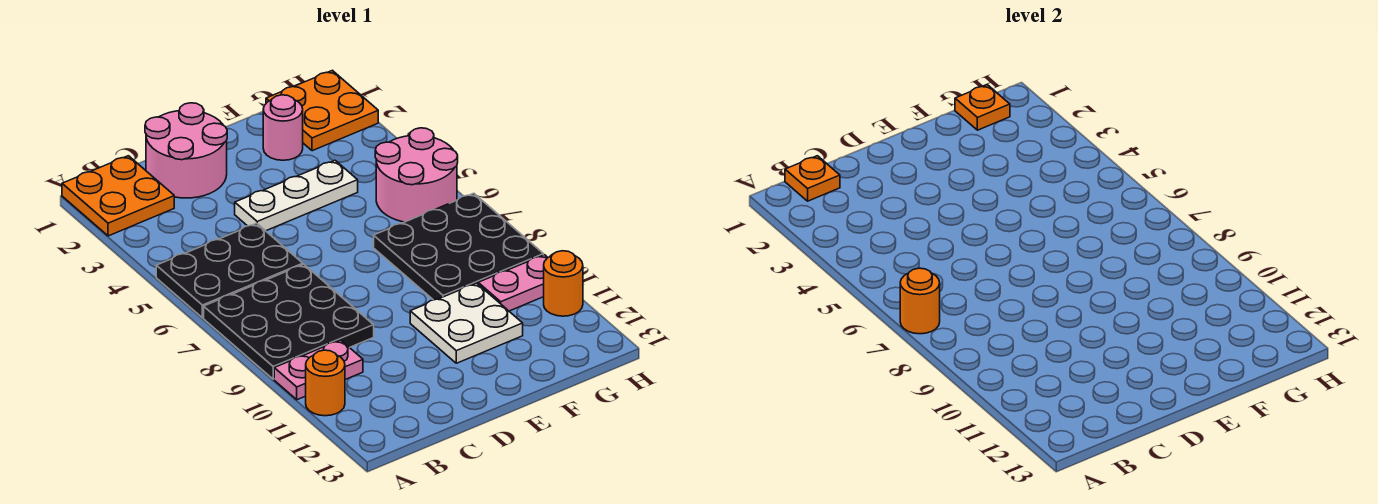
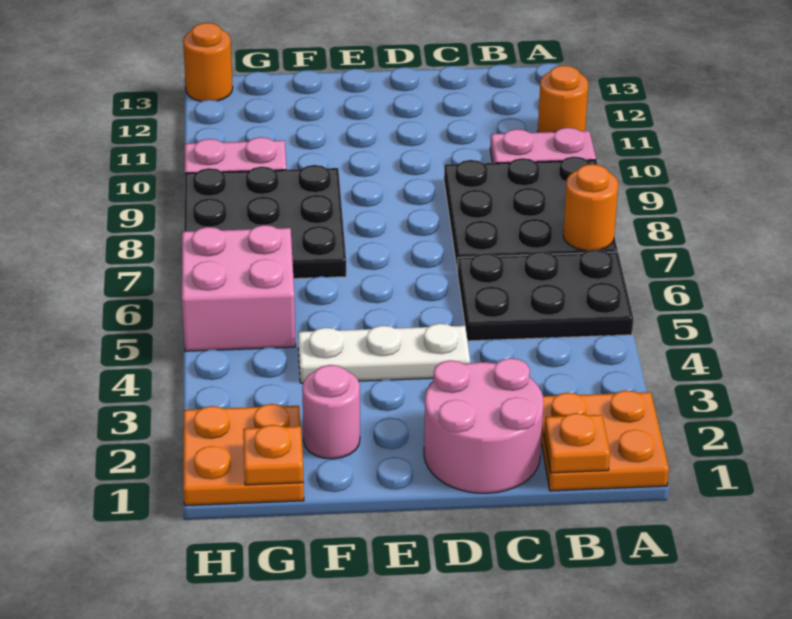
white 2x2 plate [410,283,523,363] -> none
pink 2x2 round brick [375,128,458,222] -> pink 2x2 brick [182,225,296,351]
orange 1x1 round brick [544,251,583,316] -> orange 1x1 round brick moved to [183,23,233,101]

